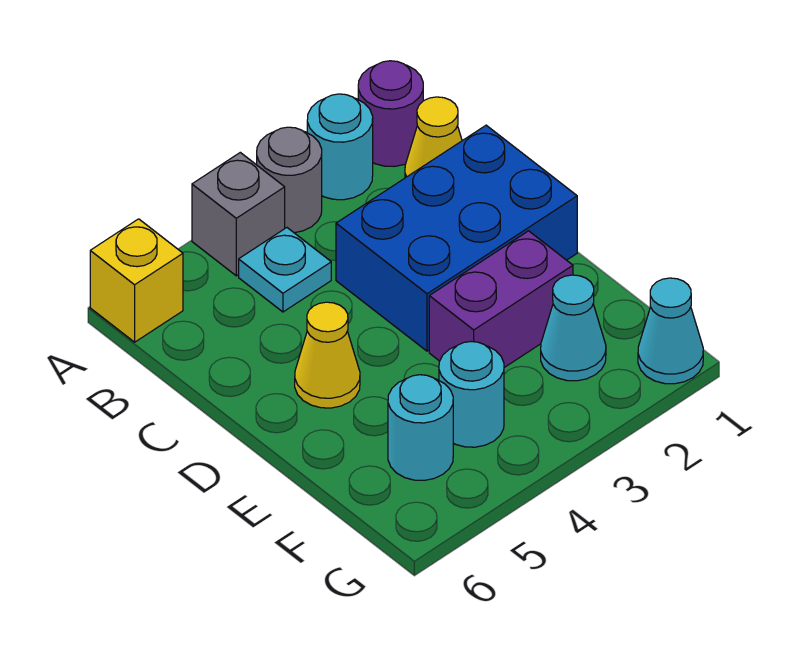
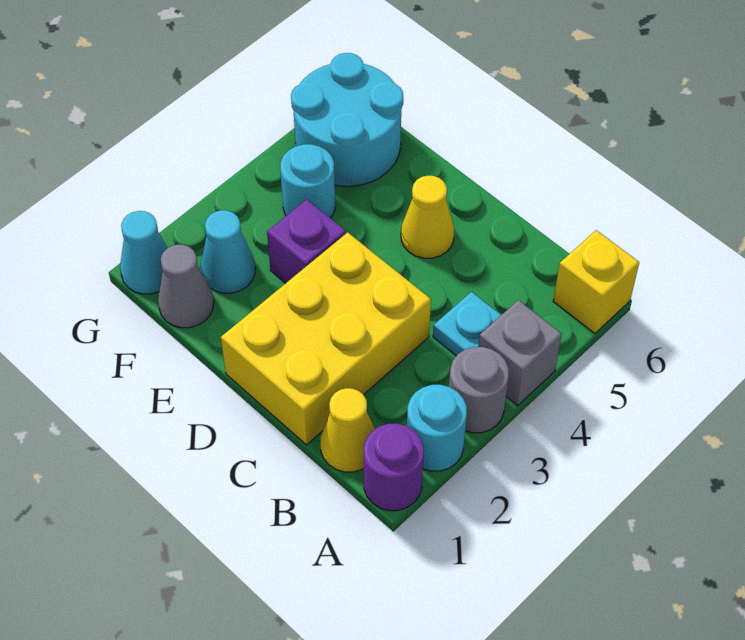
blue 2x3 brick [336,125,577,351] -> yellow 2x3 brick [221,232,431,445]
purple 1x2 brick [429,231,573,368] -> purple 1x1 brick [267,200,346,283]
none -> grey 1x1 cone [158,245,214,328]
cyan 1x1 round brick [388,375,453,480] -> cyan 2x2 round brick [291,53,403,186]

